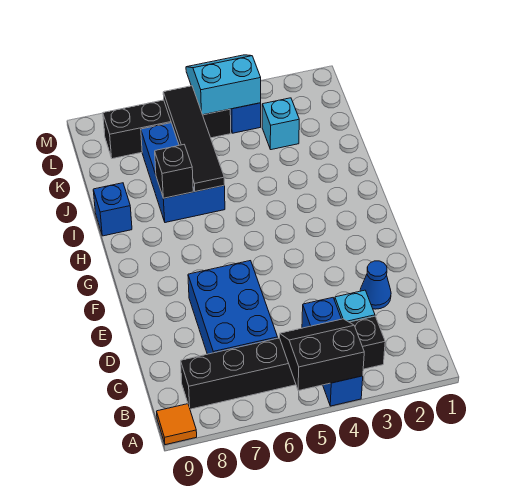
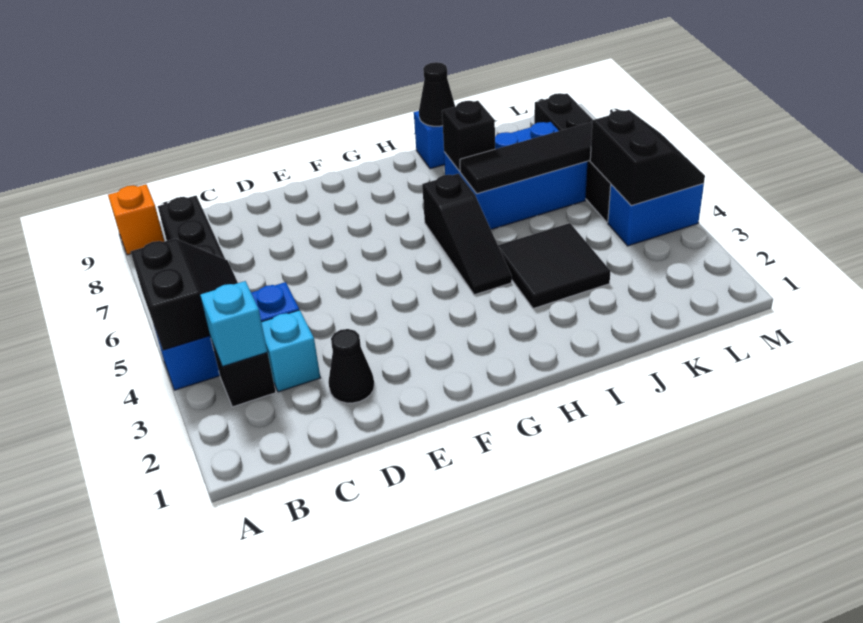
orange 1x1 tile [157,404,197,445] -> orange 1x1 brick [108,184,165,255]
blue 2x3 brick [188,261,278,354] -> none
blue 1x1 cone [360,261,391,309] -> black 1x1 cone [328,329,374,403]
none -> black 1x3 slope [422,174,512,295]
none -> black 2x2 tile [498,223,611,309]
none -> black 1x1 cone [419,62,455,126]
cyan 1x1 brick [262,98,299,150] -> cyan 1x1 brick moved to [200,281,267,367]
cyan 2x2 slope [186,55,261,115] -> black 2x2 slope [590,110,705,206]

